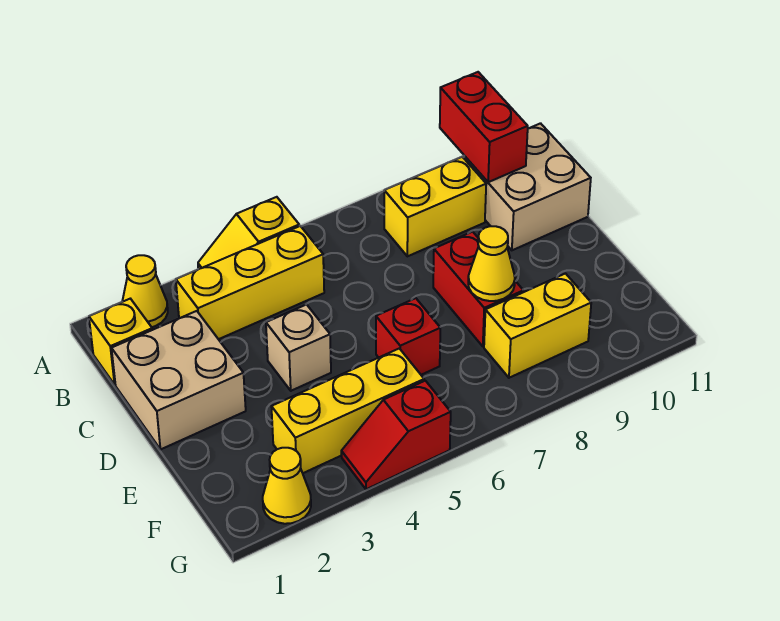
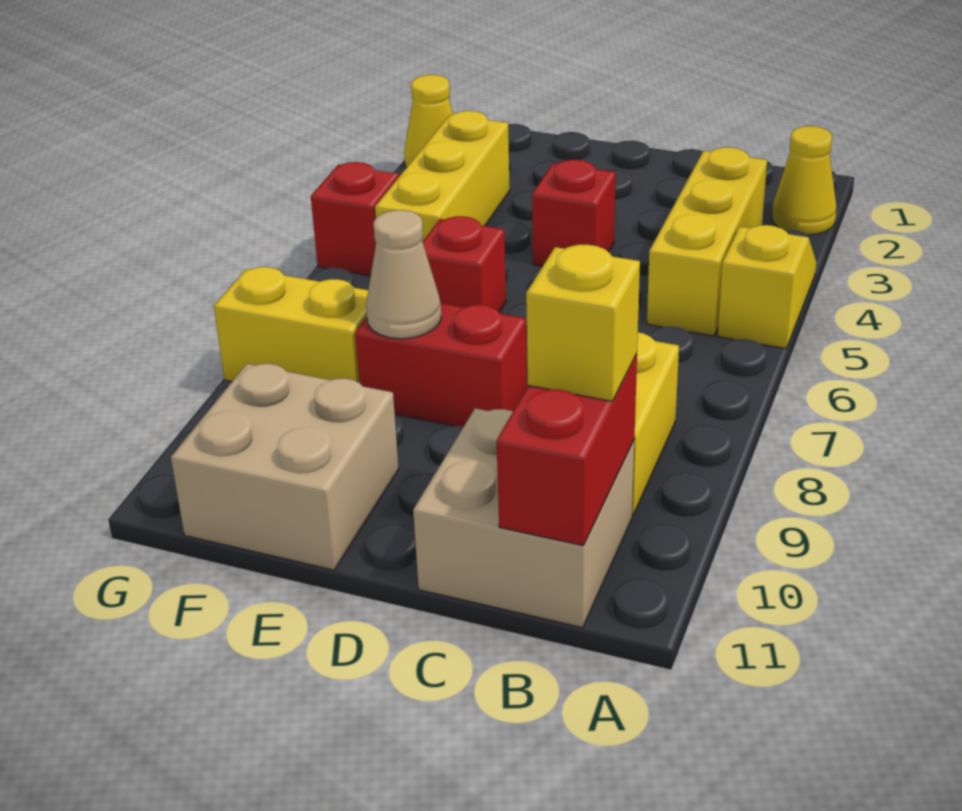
red 1x2 brick [440,72,528,182] -> red 1x2 brick turned to [497,354,637,546]
yellow 1x1 brick [89,299,152,384] -> yellow 1x1 brick moved to [526,245,640,401]
tan 2x2 brick [111,311,246,450] -> tan 2x2 brick moved to [171,364,399,570]
tan 1x1 brick [266,304,331,391] -> red 1x1 brick [532,160,616,266]
yellow 1x1 cone [468,226,515,301] -> tan 1x1 cone [366,210,442,339]
yellow 1x2 brick [484,274,591,378] -> yellow 1x2 brick turned to [214,267,368,383]

